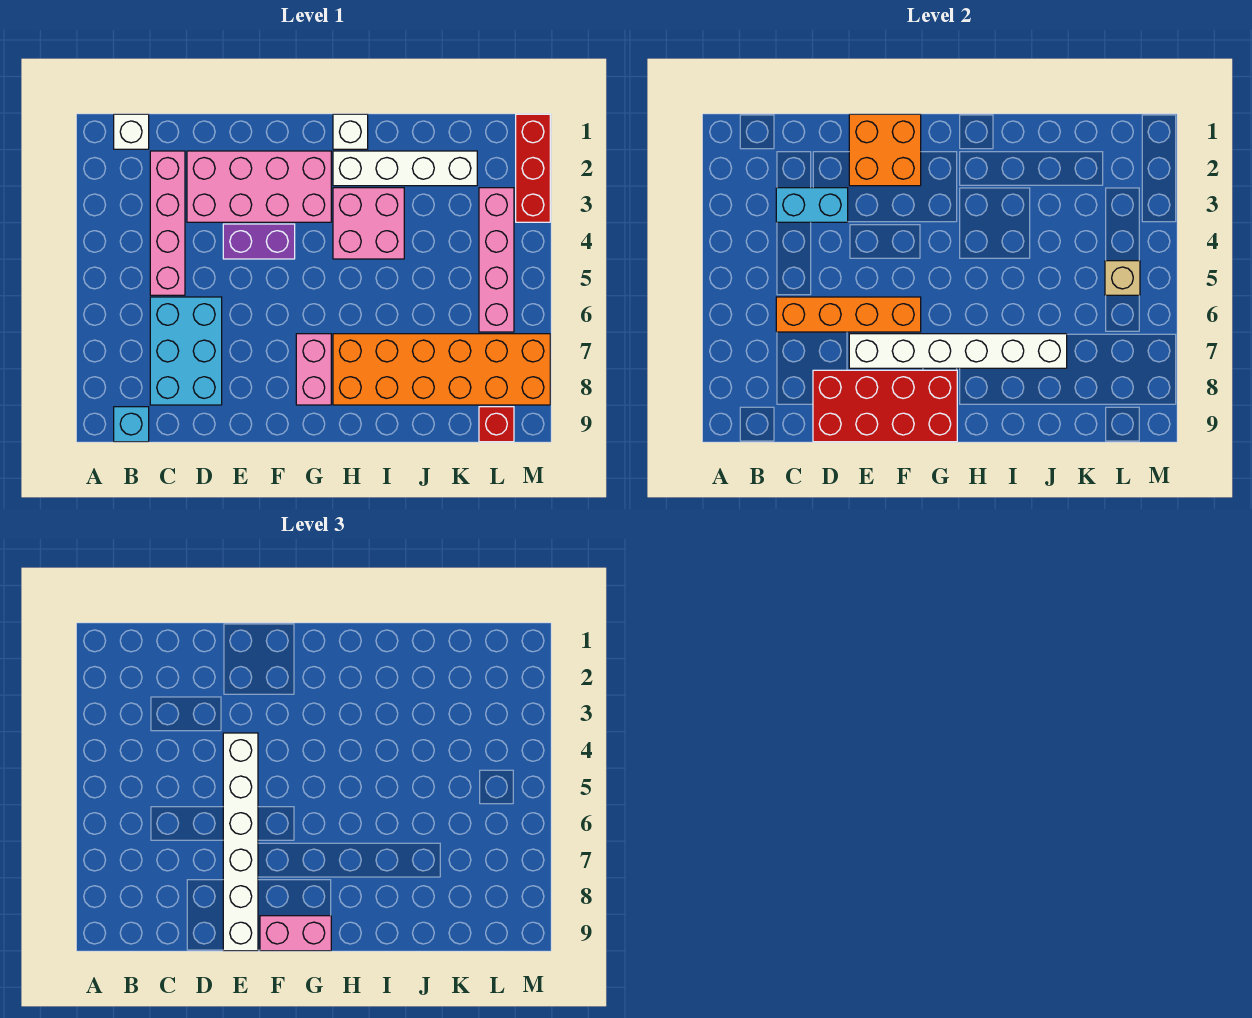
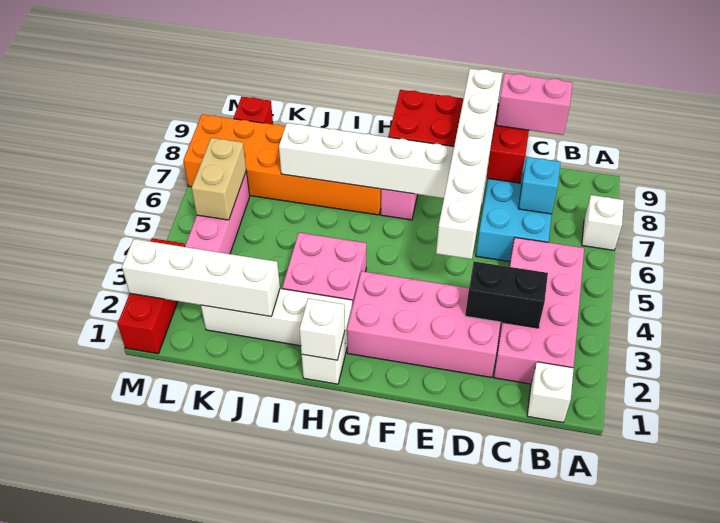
none -> white 1x1 brick [582,195,624,250]
cyan 1x1 brick [114,407,149,442] -> cyan 1x1 brick moved to [519,157,560,214]
pink 1x4 brick [150,151,185,295] -> pink 2x4 brick [494,237,584,384]
cyan 1x2 brick [776,188,848,222] -> black 1x2 brick [465,261,548,328]
orange 1x4 brick [776,297,921,332] -> none
orange 2x2 brick [849,114,921,186] -> none
purple 1x2 brick [223,224,295,259] -> none
pink 1x2 brick [260,916,331,951] -> pink 1x2 brick moved to [496,73,572,135]
none -> white 1x1 brick [300,298,345,360]
none -> white 1x4 brick [122,239,280,317]
tan 1x1 brick [1105,261,1140,295] -> tan 1x2 brick [192,138,246,220]

